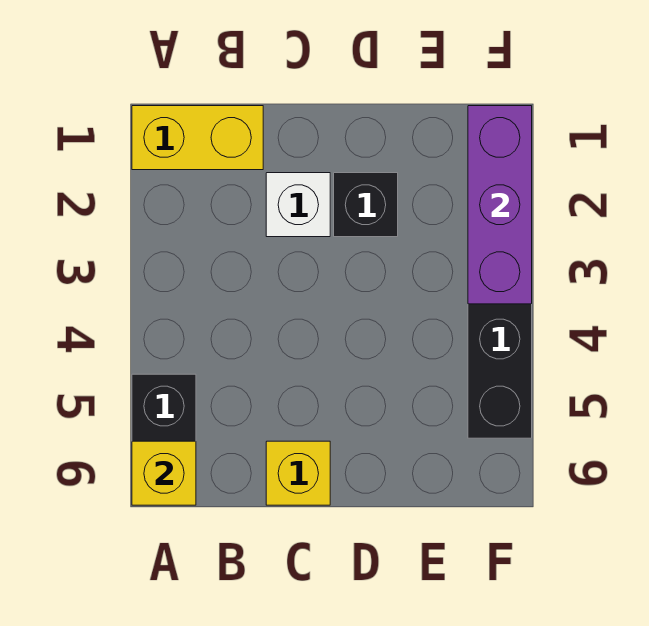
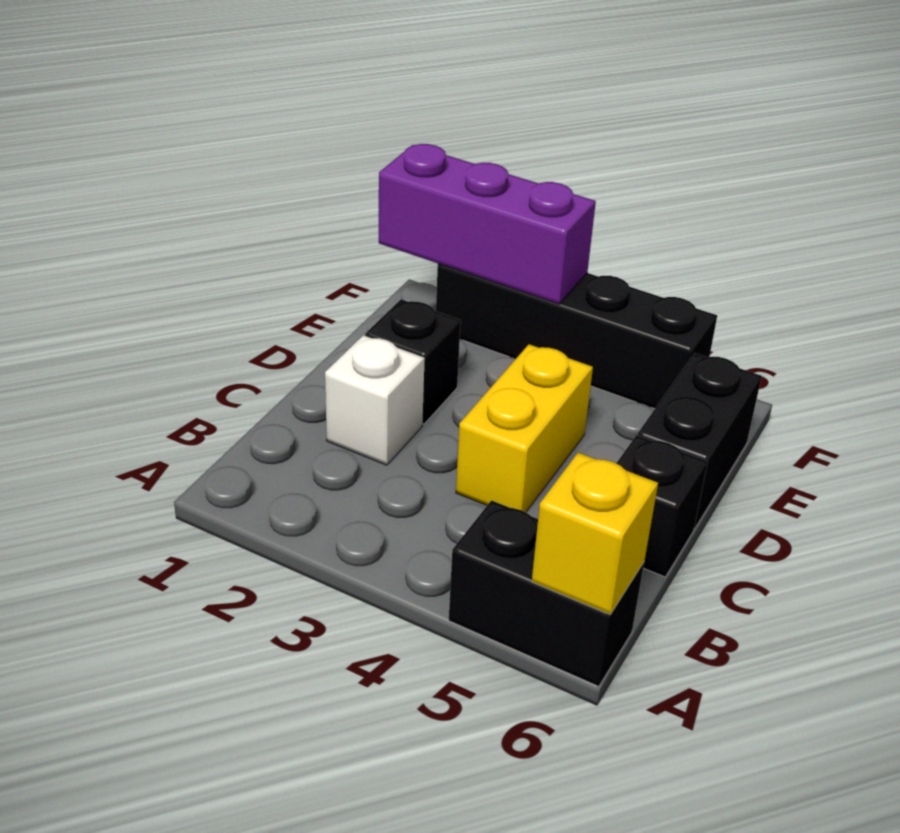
yellow 1x2 brick [132,106,263,170] -> yellow 1x2 brick moved to [456,344,593,512]
yellow 1x1 brick [266,441,330,505] -> black 1x1 brick [616,435,708,577]
none -> black 1x2 brick [637,353,762,529]

